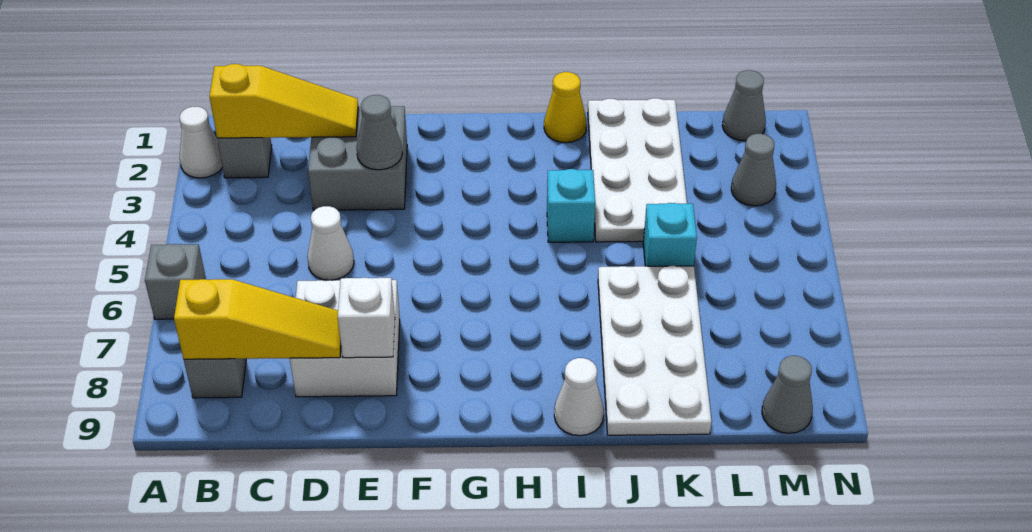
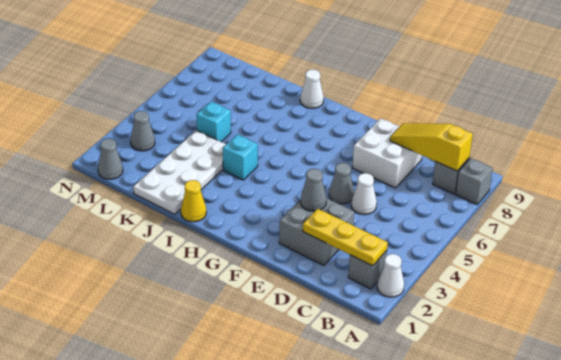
grey 1x1 brick [145,244,206,319] -> grey 1x1 brick moved to [455,158,493,204]
yellow 1x3 slope [209,64,358,138] -> yellow 1x3 plate [303,209,388,266]
white 1x1 brick [338,278,395,358] -> none
white 2x4 plate [598,266,712,435] -> none
grey 1x1 cone [762,356,813,433] -> grey 1x1 cone moved to [329,163,354,204]

